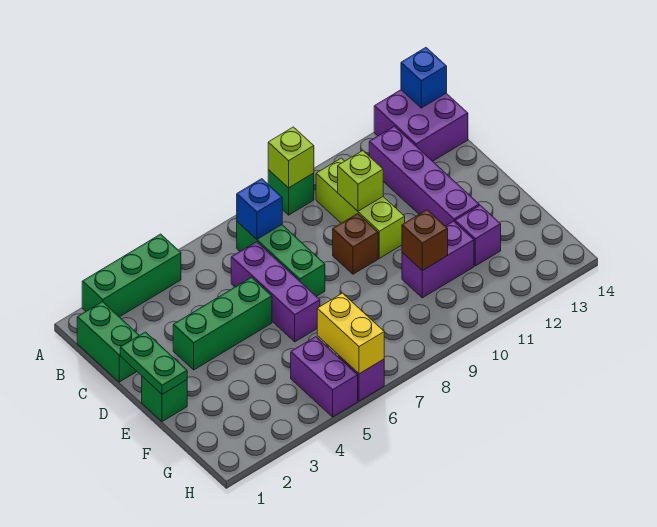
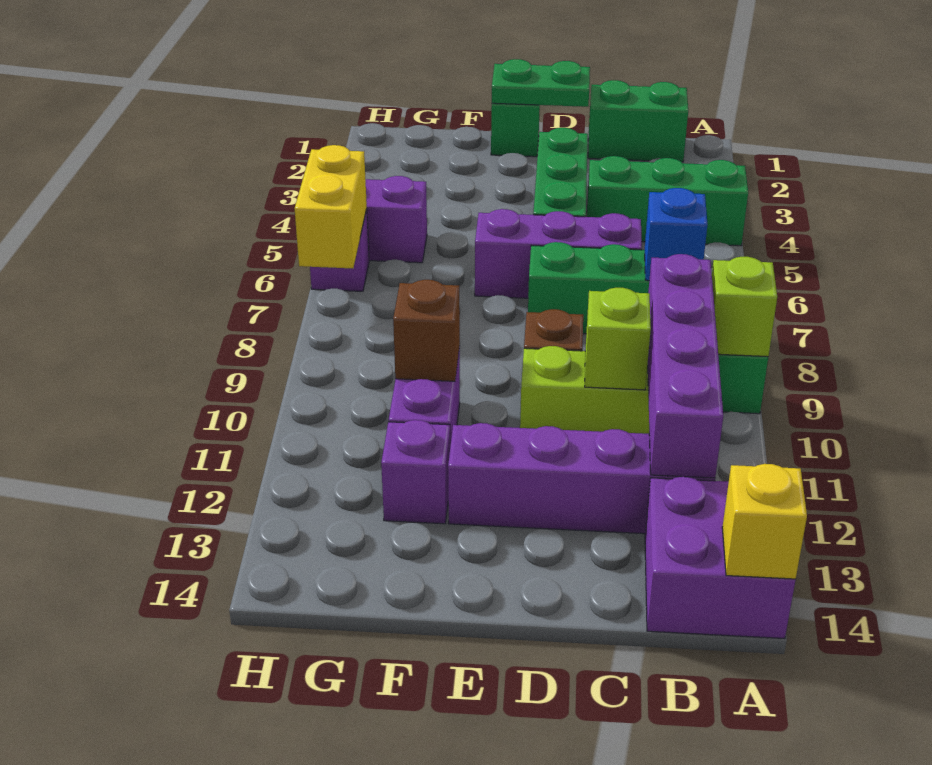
green 1x3 brick [82,234,181,317] -> green 1x3 brick turned to [587,156,748,246]
blue 1x1 brick [401,48,447,108] -> yellow 1x1 brick [722,464,807,579]
none -> purple 1x4 brick [648,254,723,478]
yellow 1x2 brick [317,293,384,374] -> yellow 1x2 brick turned to [295,145,367,268]

